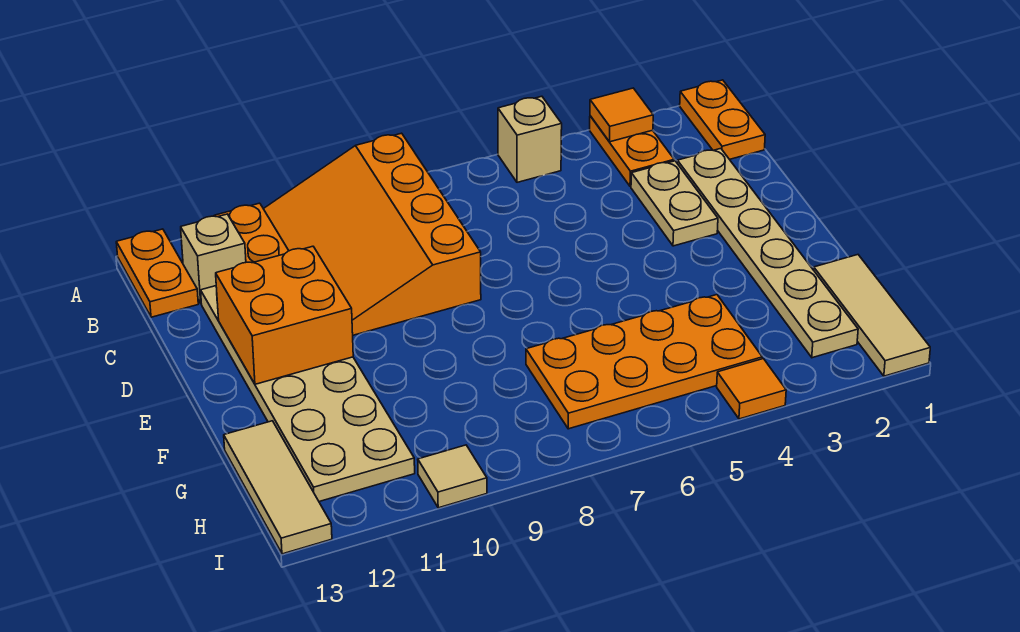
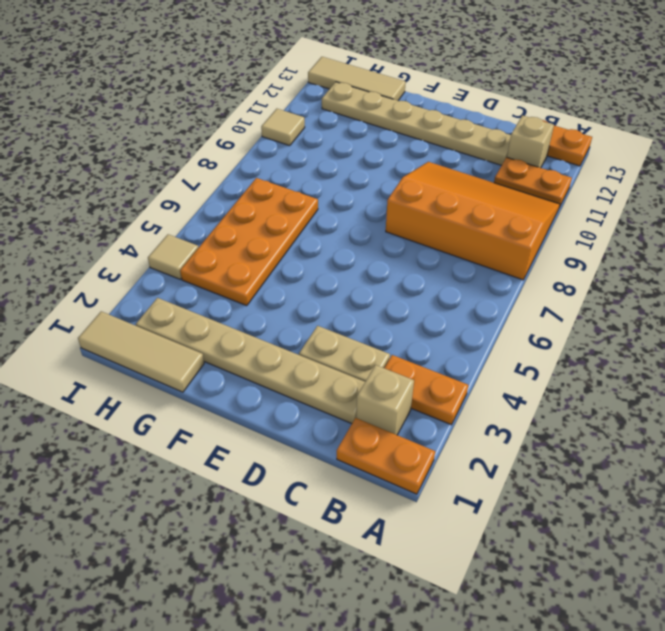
orange 1x1 tile [590,88,653,142] -> none
tan 1x1 brick [498,96,562,182] -> tan 1x1 brick moved to [356,365,414,435]
tan 2x6 plate [201,286,415,502] -> tan 1x6 plate [322,82,511,165]
orange 2x2 brick [216,246,353,384] -> none
orange 1x1 tile [717,359,786,419] -> tan 1x1 tile [148,234,198,279]

